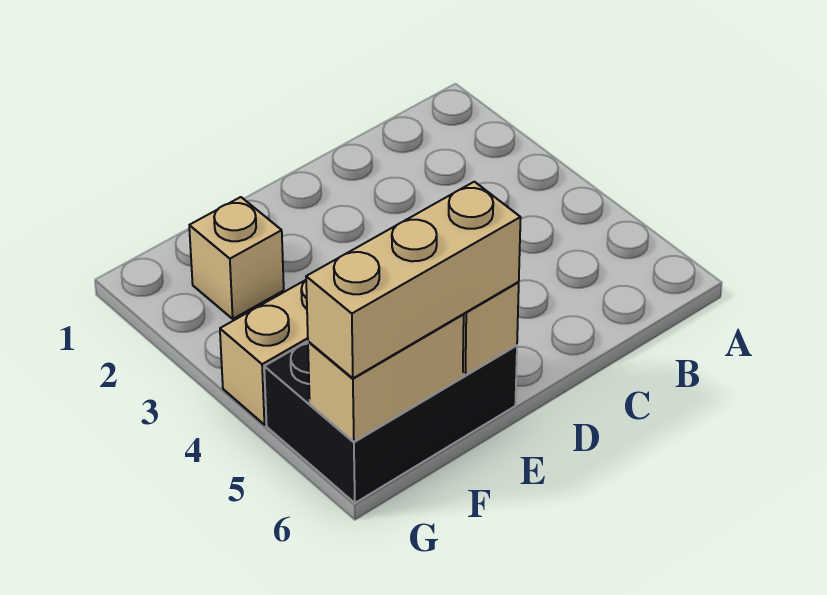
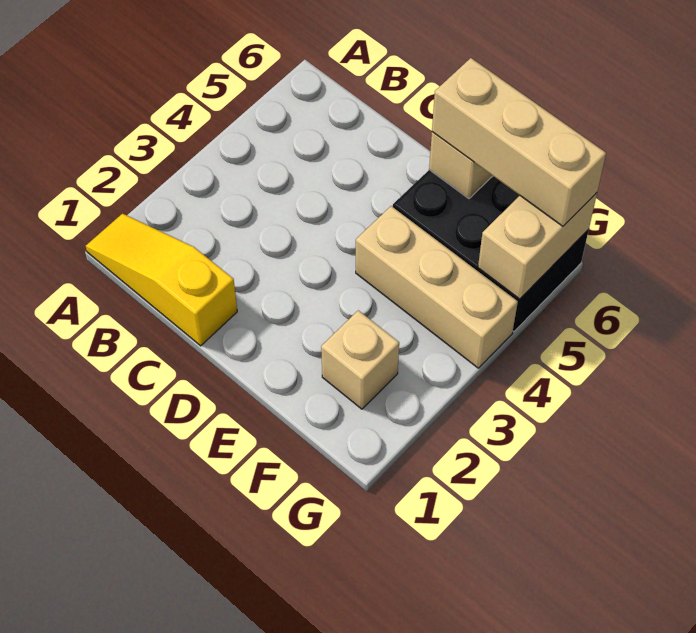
none -> yellow 1x3 slope [86,214,237,346]
tan 1x2 brick [308,315,464,442] -> tan 1x2 brick turned to [478,193,597,299]

